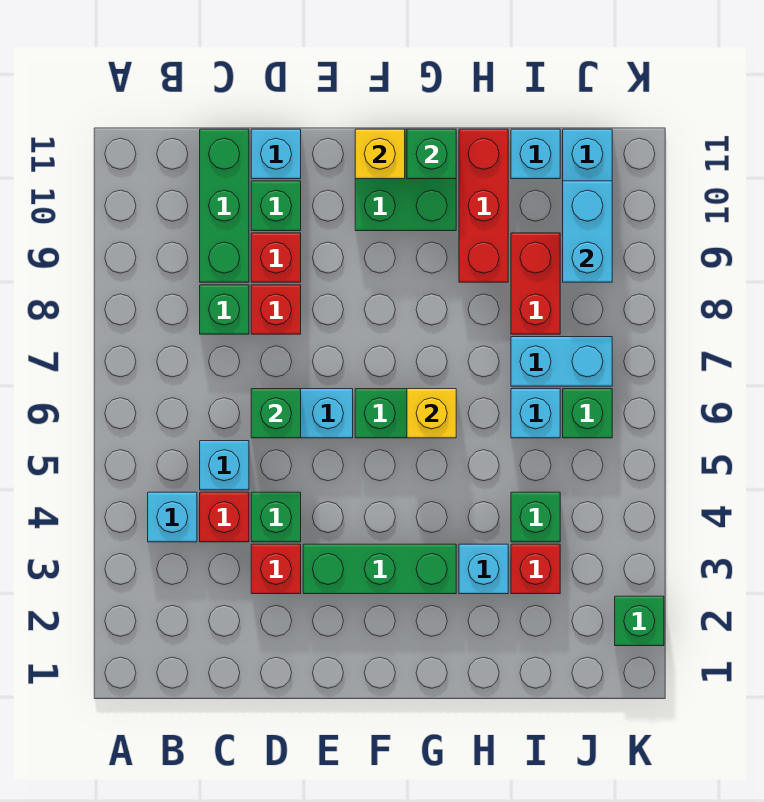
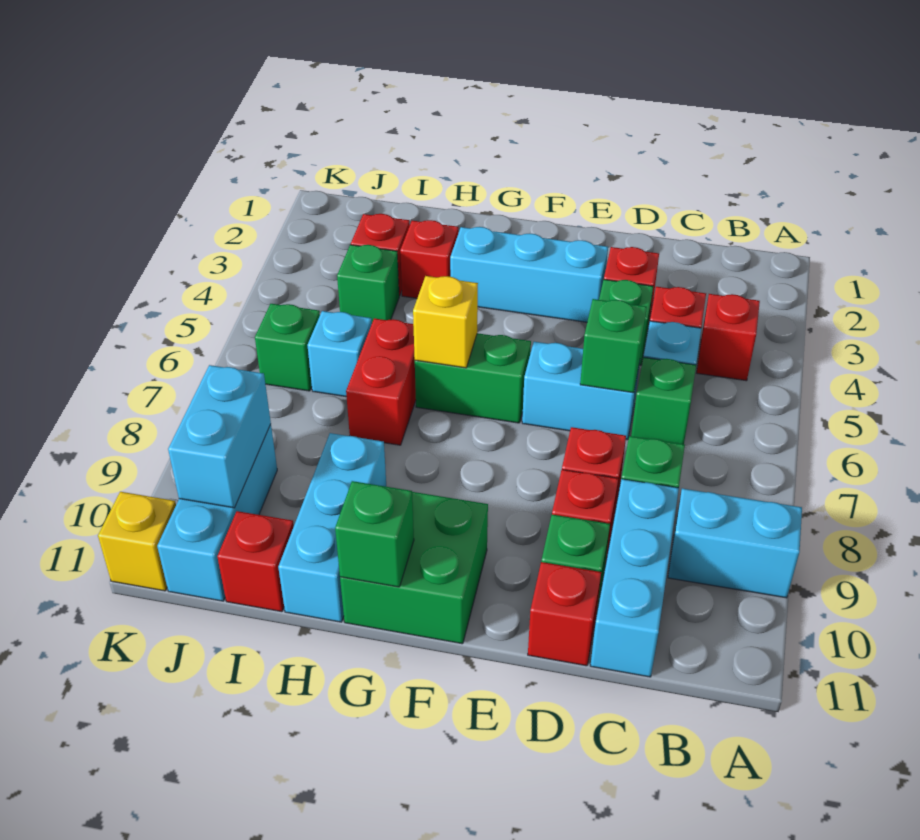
cyan 1x1 brick [148,492,197,542] -> red 1x1 brick [697,294,760,381]
green 1x3 brick [200,129,249,282] -> cyan 1x3 brick [590,479,679,677]
cyan 1x1 brick [251,129,301,179] -> red 1x1 brick [528,562,601,666]
green 1x3 brick [303,544,456,594] -> cyan 1x3 brick [450,227,608,322]
yellow 1x1 brick [355,129,405,179] -> yellow 1x1 brick moved to [98,492,176,591]
cyan 1x1 brick [459,544,508,594] -> red 1x1 brick [400,220,458,298]
red 1x3 brick [459,129,508,282] -> cyan 1x3 brick [278,433,386,622]
cyan 1x2 brick [511,337,612,386] -> cyan 1x2 brick moved to [668,489,802,598]
red 1x2 brick [511,233,560,334] -> red 1x2 brick moved to [346,318,416,445]
cyan 1x1 brick [511,129,560,179] -> red 1x1 brick [217,511,294,612]
green 1x1 brick [615,596,664,646] -> green 1x1 brick moved to [631,357,696,444]

